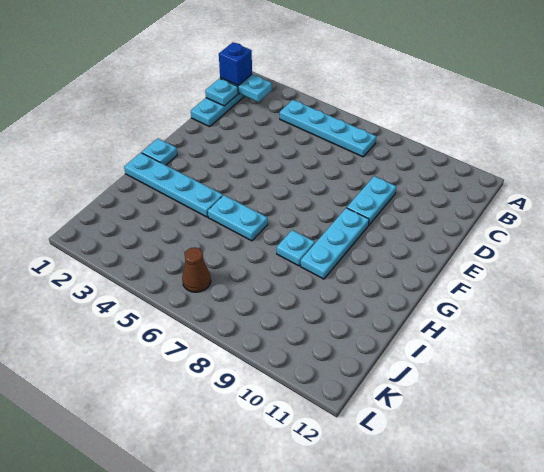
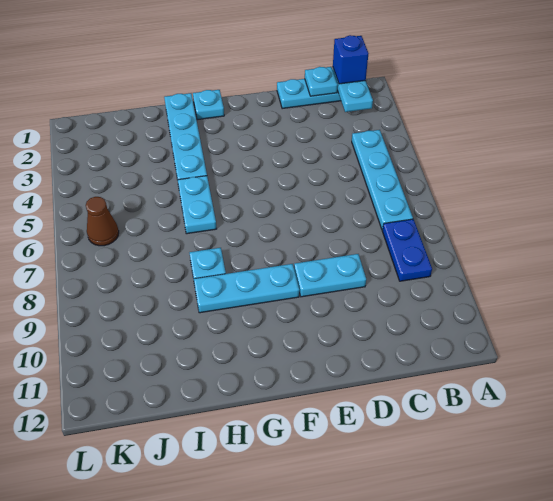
none -> blue 1x2 plate [382,219,432,281]

